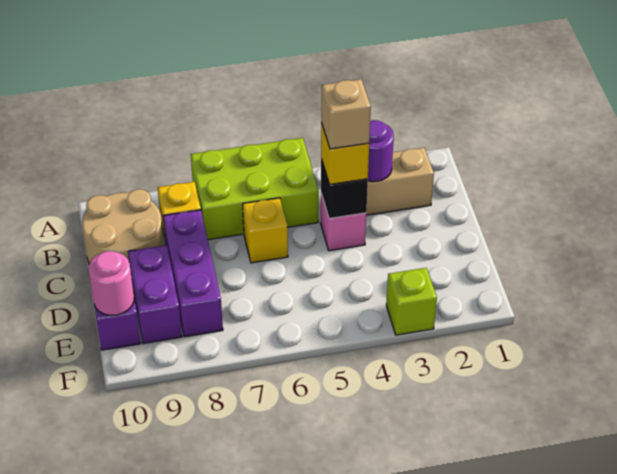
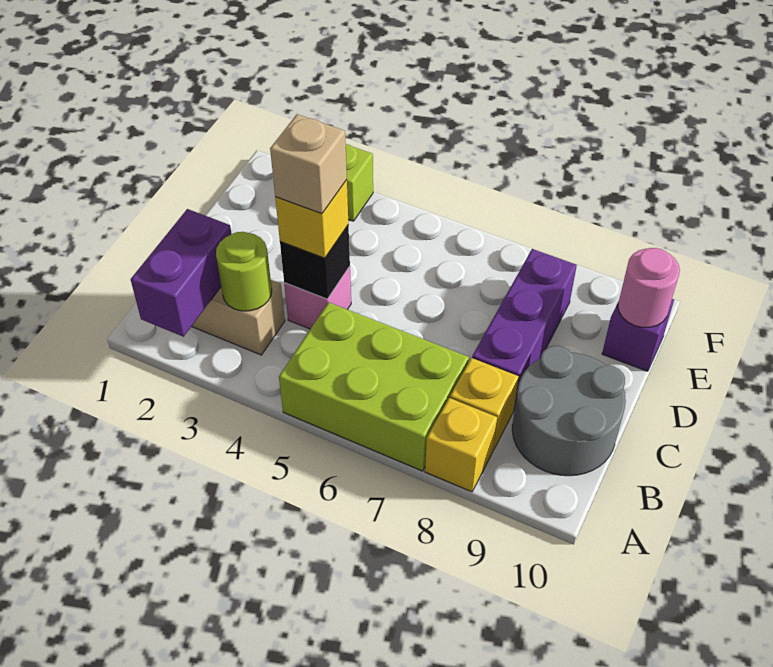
purple 1x1 round brick [368,120,394,182] -> lime 1x1 round brick [216,232,272,311]
tan 2x2 round brick [82,189,164,264] -> grey 2x2 round brick [512,346,626,476]
yellow 1x1 brick [243,198,288,263] -> yellow 1x1 brick moved to [425,398,497,492]
purple 1x2 brick [128,245,182,343] -> purple 1x2 brick moved to [131,209,232,337]

